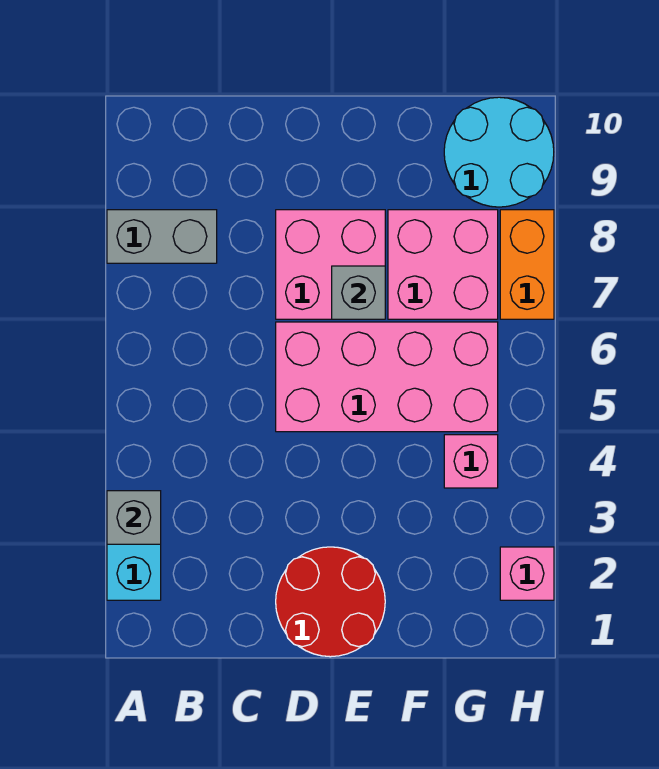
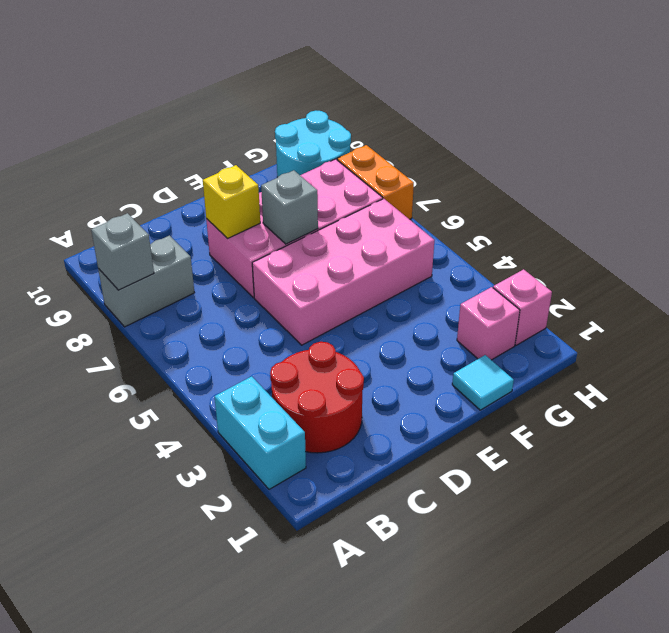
grey 1x1 brick [107,491,161,544] -> grey 1x1 brick moved to [91,213,154,290]
red 2x2 round brick [276,547,385,657] -> red 2x2 round brick moved to [270,342,364,453]
none -> yellow 1x1 brick [203,165,260,239]
none -> cyan 1x1 tile [452,355,514,410]
pink 1x1 brick [444,435,498,488] -> pink 1x1 brick moved to [457,287,520,360]

